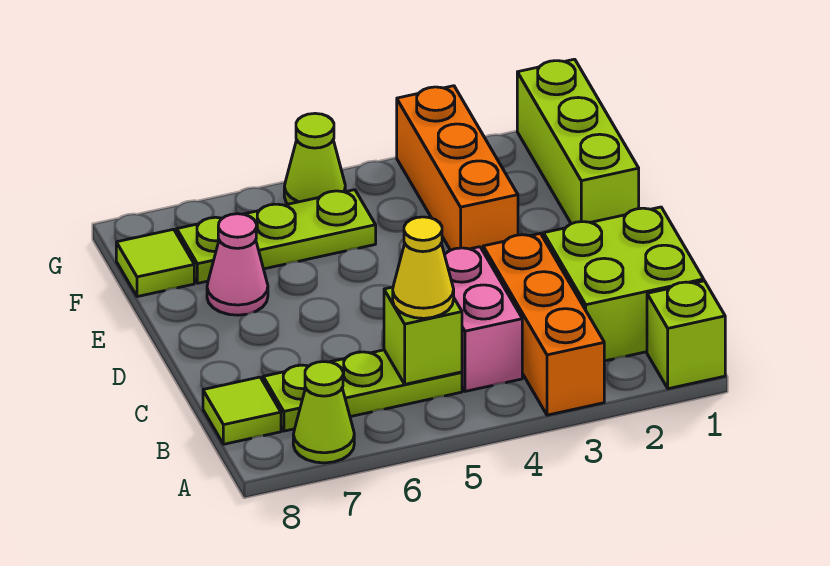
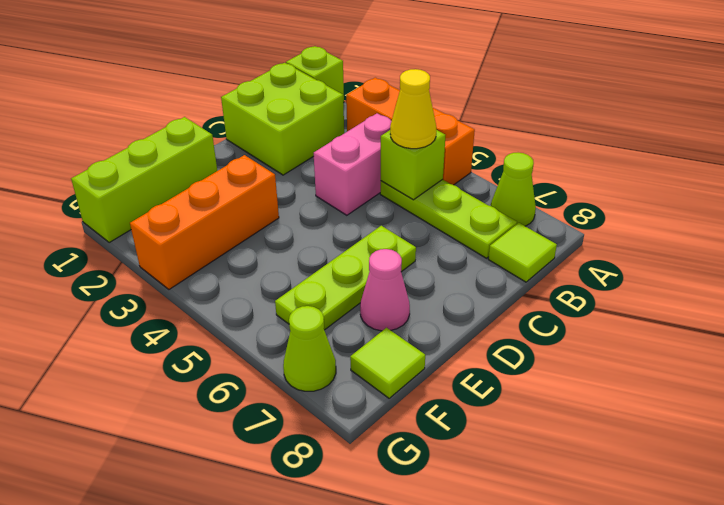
orange 1x3 brick [483,233,604,415] -> orange 1x3 brick turned to [346,78,475,185]
lime 1x3 plate [177,190,376,283] -> lime 1x3 plate turned to [275,226,416,330]
lime 1x1 cone [284,113,345,204] -> lime 1x1 cone moved to [283,306,336,391]

